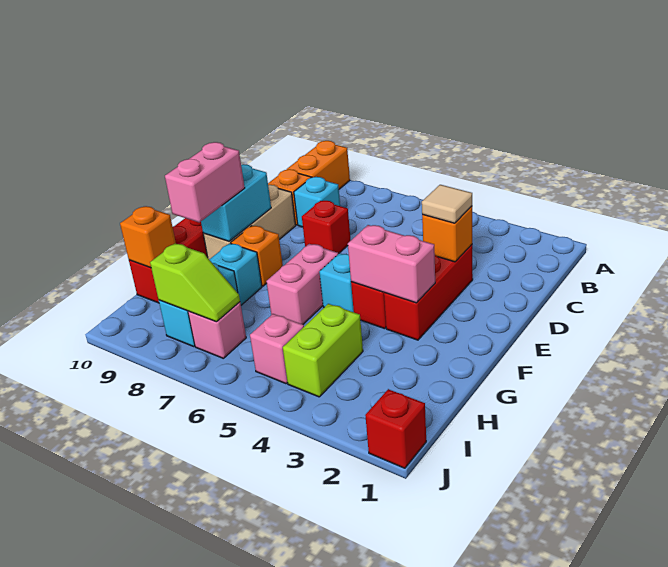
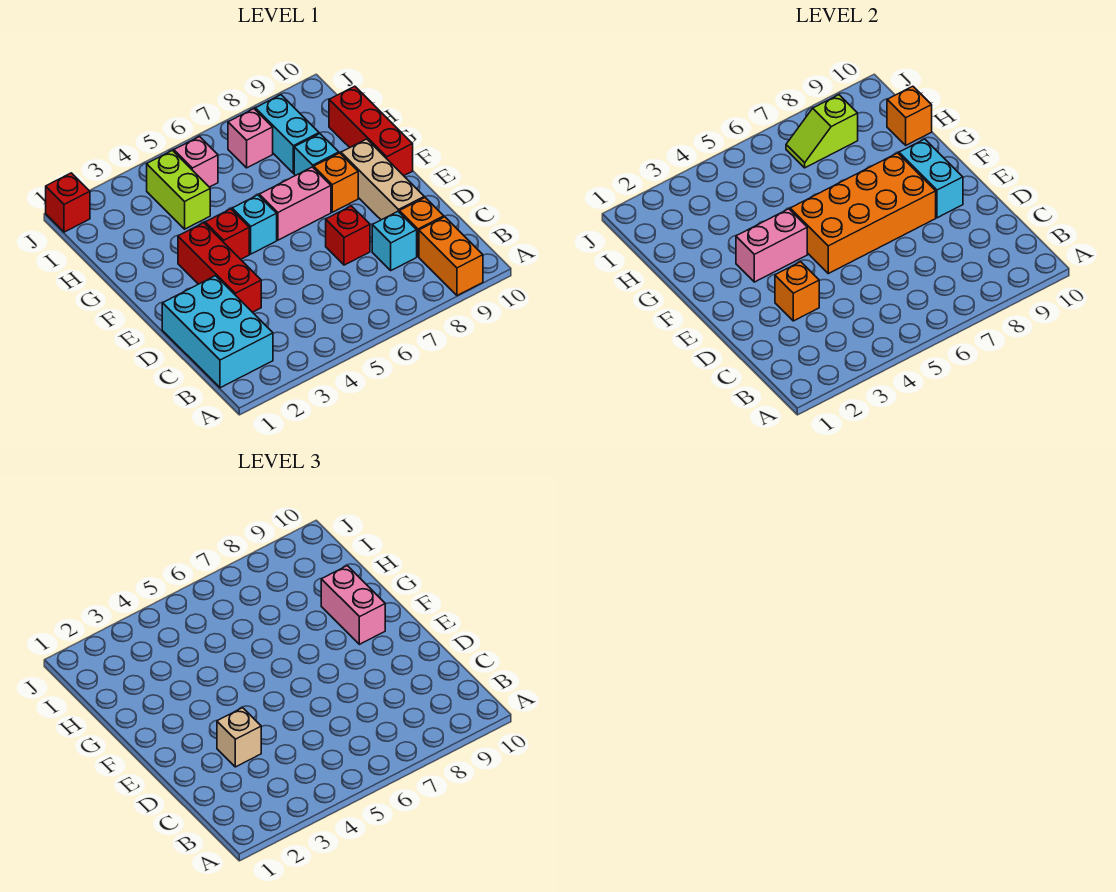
none -> cyan 2x3 brick [162,276,273,388]
tan 1x1 tile [422,185,472,223] -> tan 1x1 brick [217,708,261,767]
none -> orange 2x4 brick [790,153,936,274]
pink 1x2 brick [266,244,338,324] -> pink 1x2 brick turned to [259,167,331,240]

